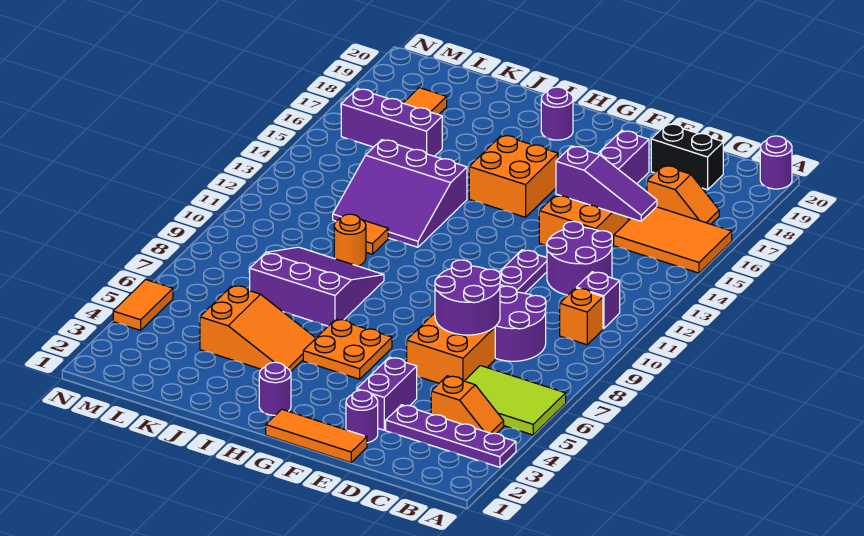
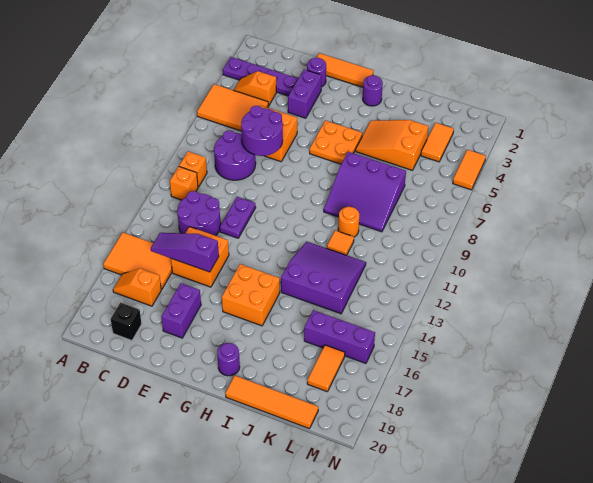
lime 2x3 tile [465,366,566,435] -> orange 2x3 tile [197,84,268,131]
purple 1x1 round brick [760,136,792,189] -> none
purple 1x1 brick [576,272,620,329] -> orange 1x1 brick [170,167,198,200]
black 1x2 brick [651,124,723,190] -> black 1x1 brick [111,303,142,340]
none -> orange 1x4 tile [226,376,318,429]
none -> orange 1x2 tile [421,123,454,162]

